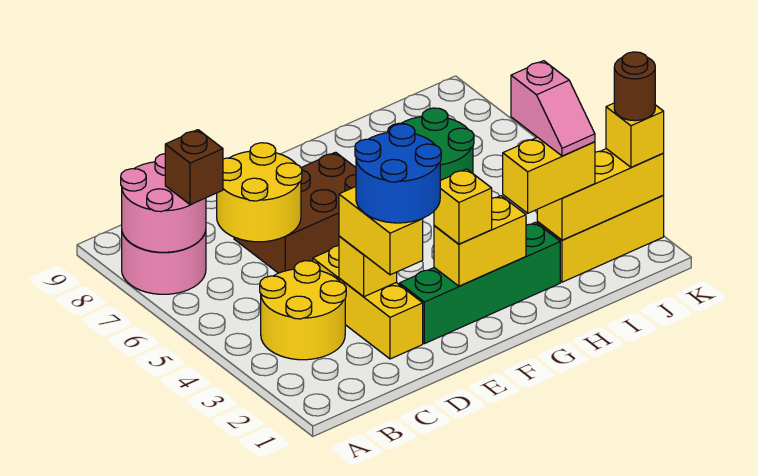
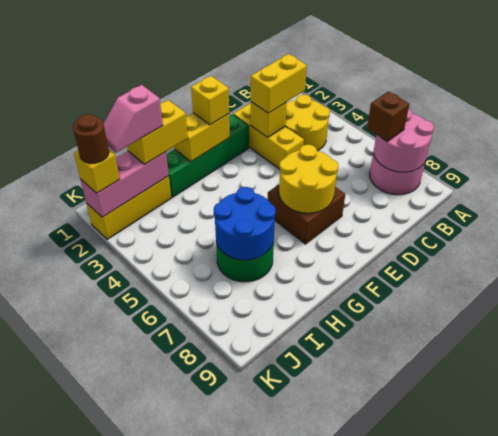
yellow 2x2 round brick [217,143,302,242] -> yellow 2x2 round brick moved to [279,145,338,213]
yellow 1x2 brick [339,187,423,275] -> yellow 1x2 brick turned to [251,54,307,113]
blue 2x2 round brick [355,124,441,223] -> blue 2x2 round brick moved to [214,187,276,260]
brown 2x3 brick [234,152,356,273] -> brown 2x2 brick [267,185,345,244]
yellow 1x3 brick [537,149,664,240] -> pink 1x3 brick [80,151,169,217]
pink 1x2 slope [511,61,595,156] -> pink 1x2 slope turned to [103,85,163,153]

